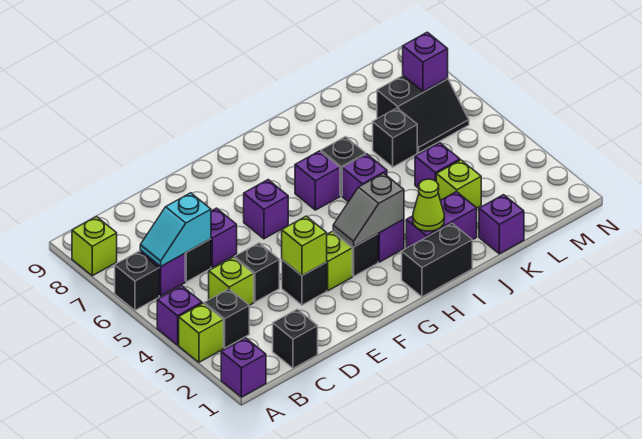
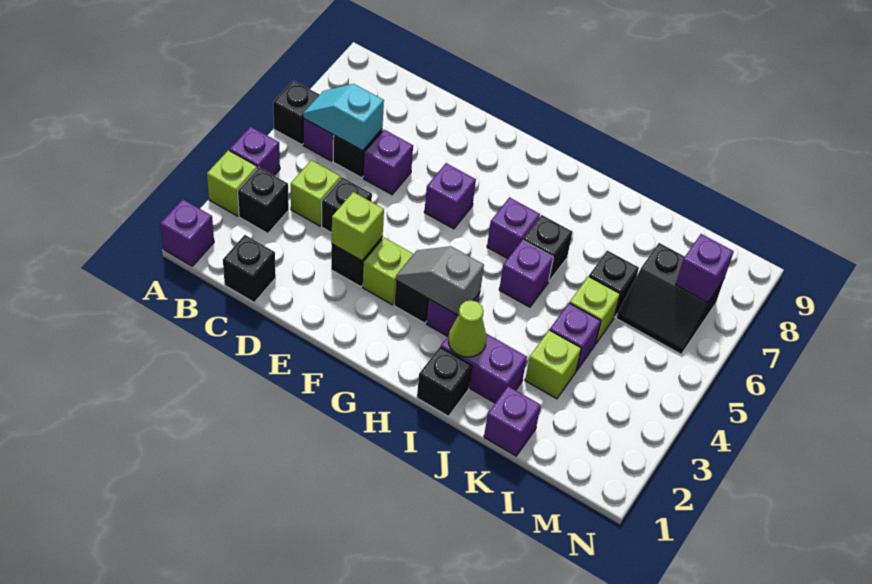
lime 1x1 brick [72,216,117,276] -> lime 1x1 brick moved to [570,276,620,344]
black 1x2 brick [402,223,472,297] -> black 1x1 brick [417,347,472,416]

